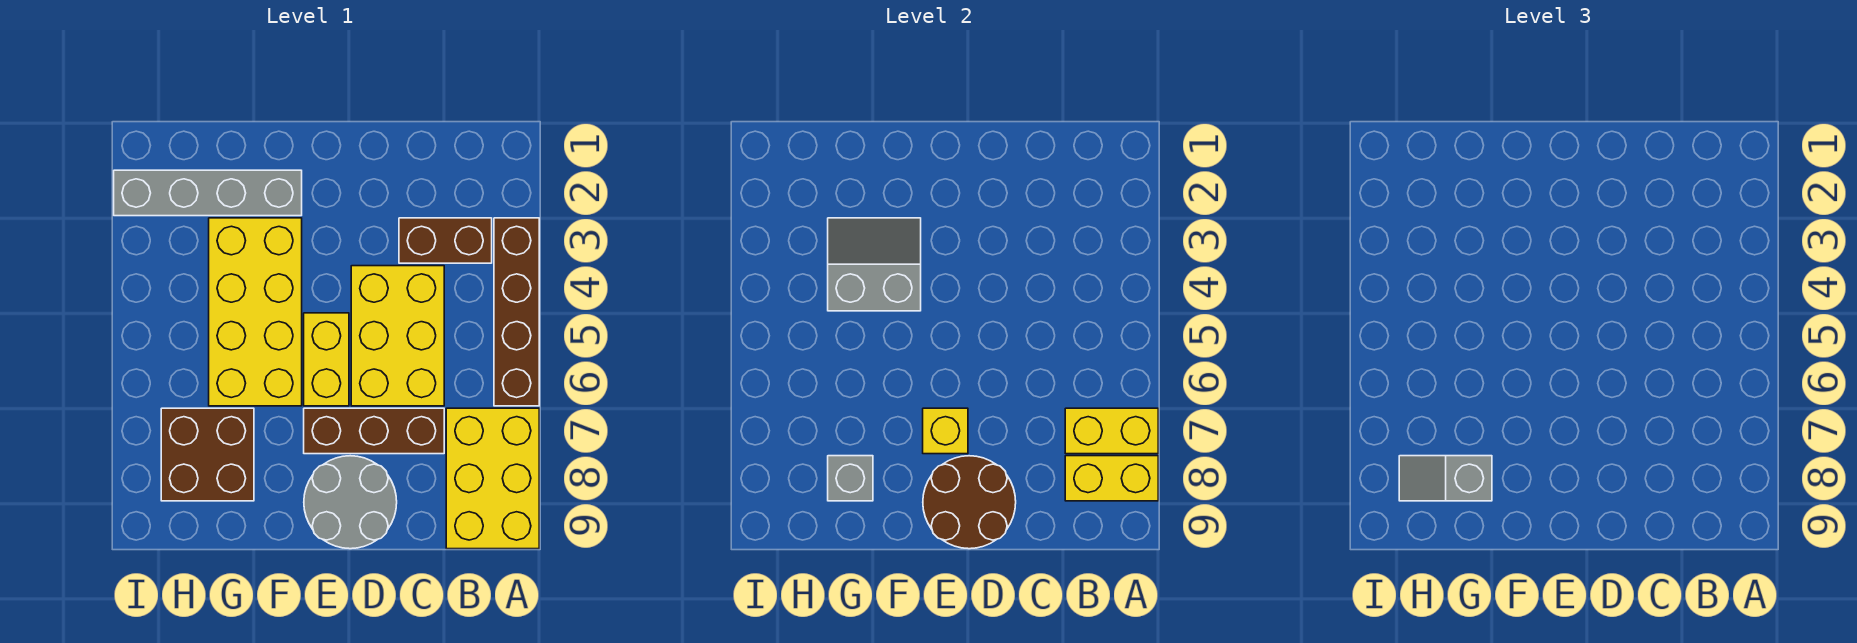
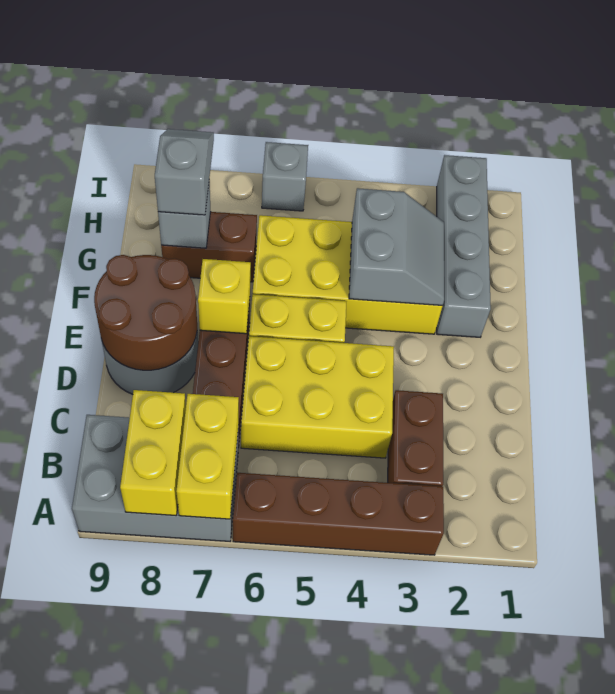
yellow 2x3 brick [446,408,539,549] -> grey 2x3 brick [72,415,239,541]
brown 2x2 brick [161,408,254,501] -> brown 1x2 brick [161,212,257,282]
none -> grey 1x1 brick [262,142,308,211]

